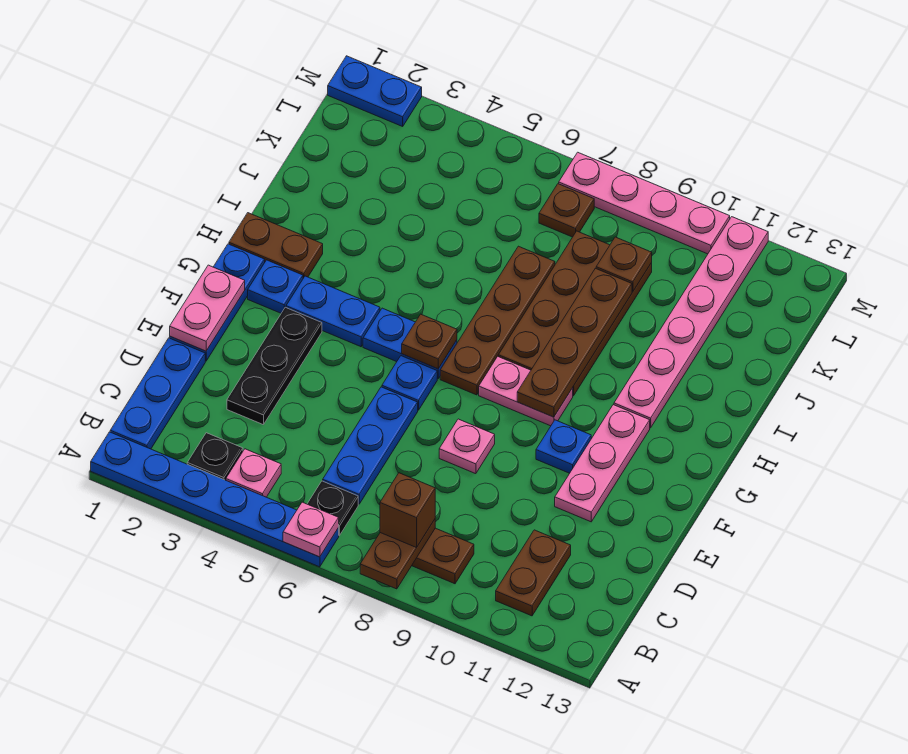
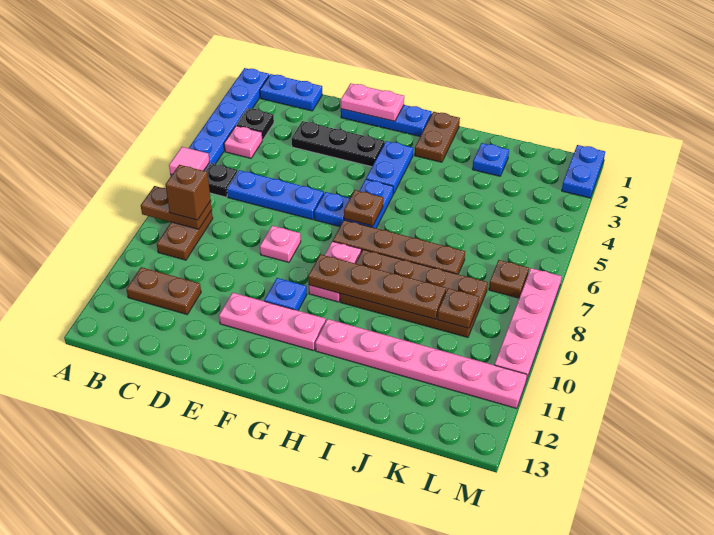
pink 1x1 plate [283,502,339,557] -> pink 1x1 tile [169,147,209,174]
blue 1x3 plate [110,338,205,449] -> blue 1x2 plate [260,74,322,111]
blue 1x1 plate [248,260,303,313] -> blue 1x1 plate moved to [472,143,509,176]

